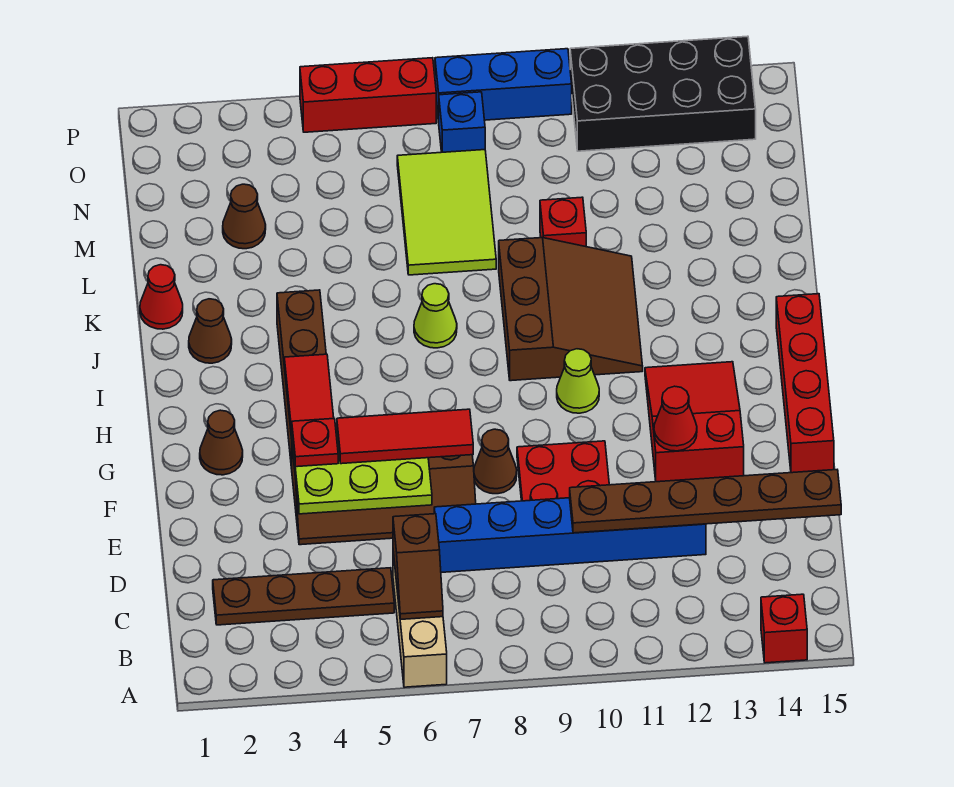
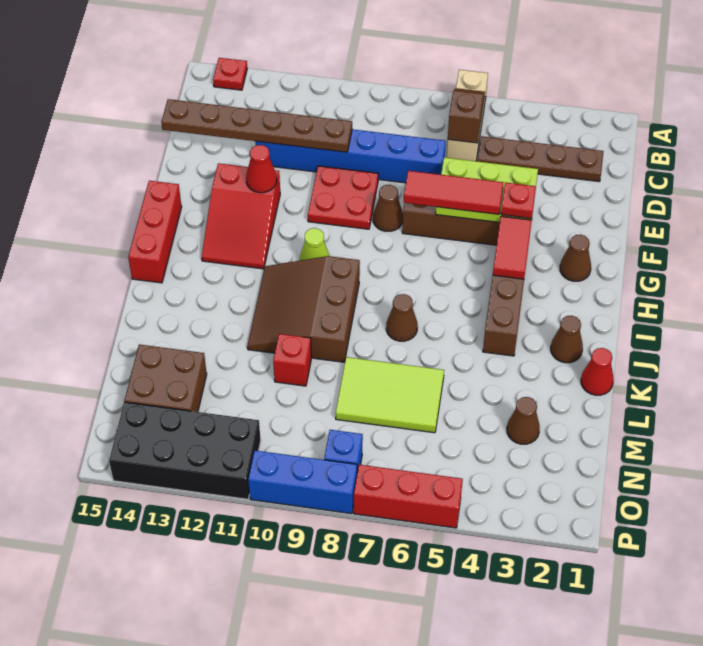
red 1x1 brick [761,594,807,663] -> red 1x1 plate [213,58,247,90]
red 1x4 brick [776,294,834,473] -> red 1x3 brick [128,181,182,283]
lime 1x1 cone [414,284,457,348] -> brown 1x1 cone [386,294,418,341]
lime 2x3 tile [397,150,496,275] -> lime 2x3 tile turned to [336,357,444,433]
none -> brown 2x2 brick [125,344,207,412]

